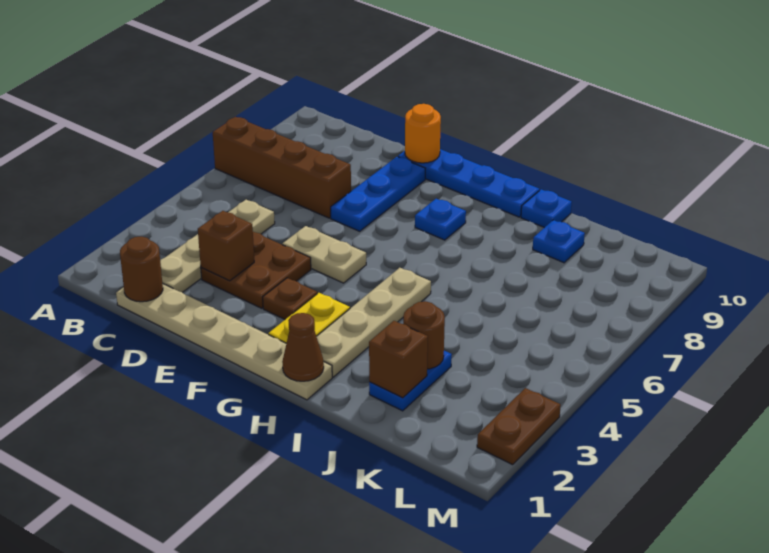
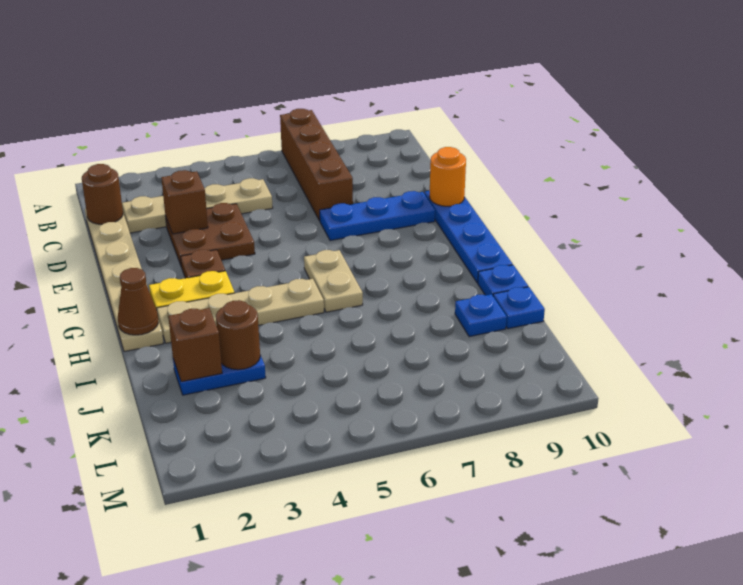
tan 1x2 plate [282,226,366,283] -> tan 1x2 plate moved to [304,250,363,312]
blue 1x1 plate [415,199,466,240] -> blue 1x1 plate moved to [493,287,545,329]
brown 1x2 plate [477,388,561,465] -> none

